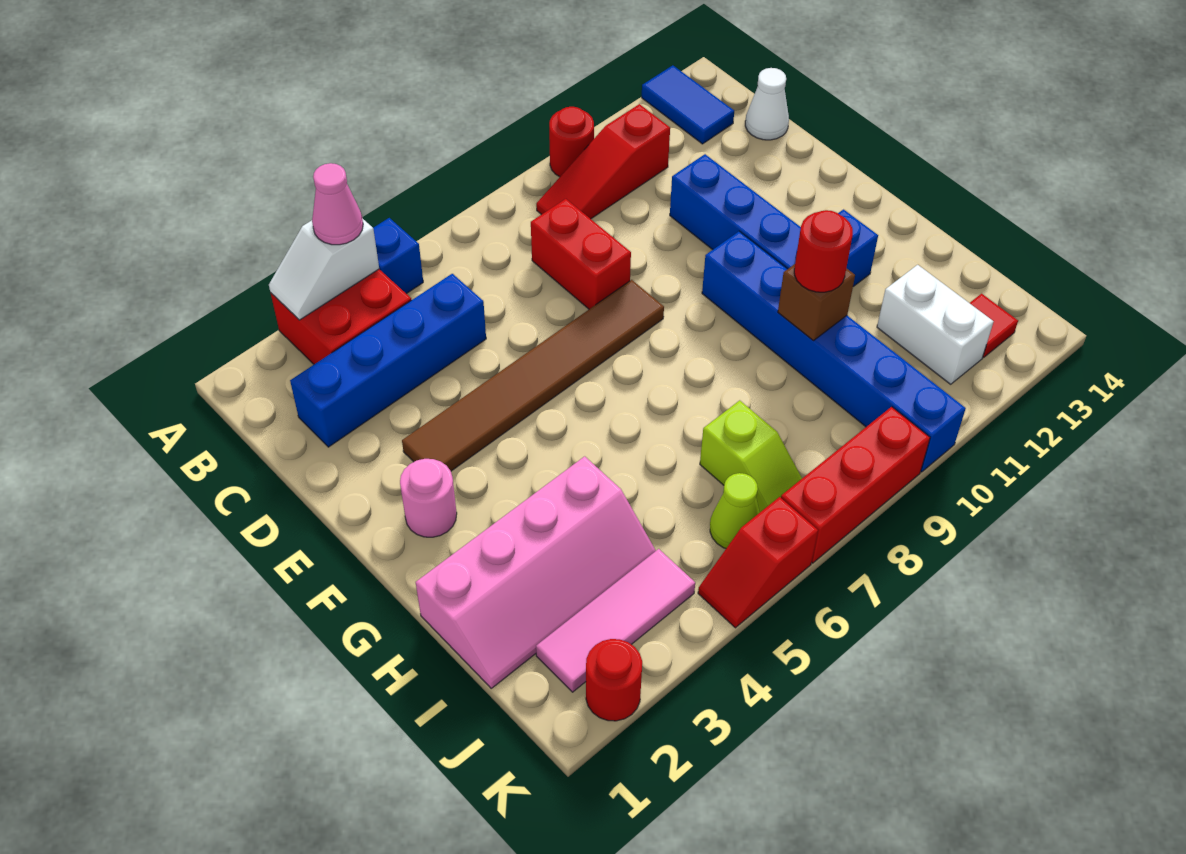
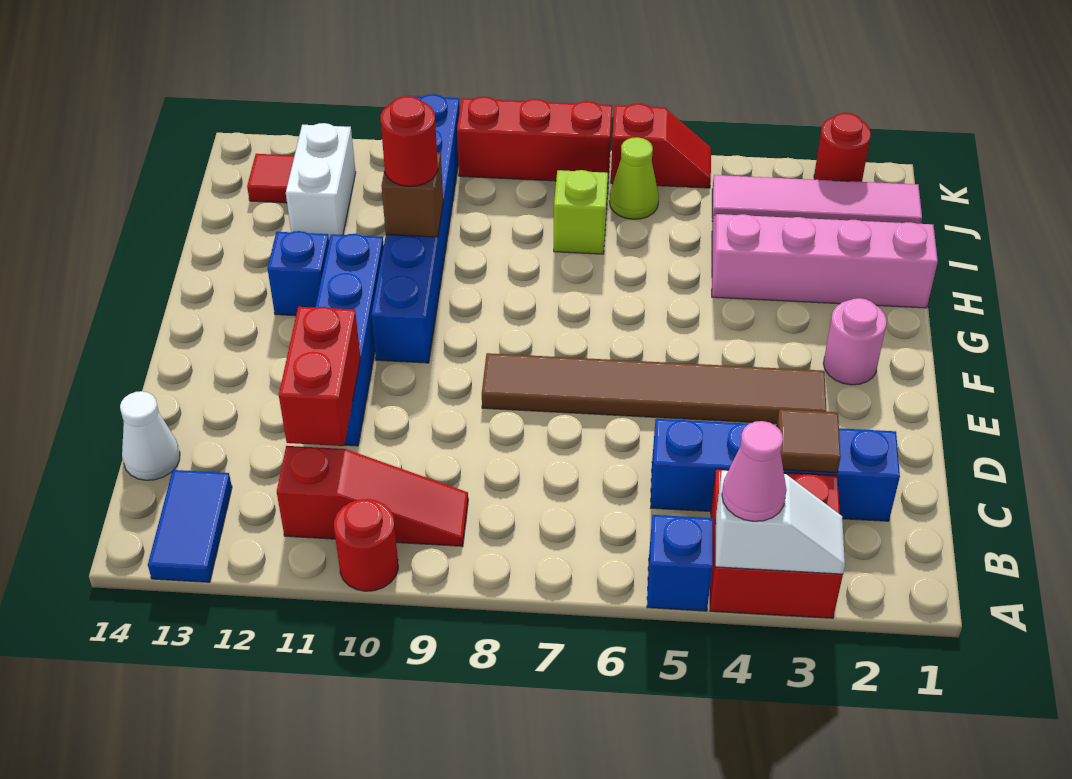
none -> brown 1x1 tile [777,409,841,473]
red 1x2 brick [531,199,631,309] -> red 1x2 brick moved to [279,307,360,446]
pink 1x3 tile [536,549,695,692] -> pink 1x4 tile [712,175,922,224]

